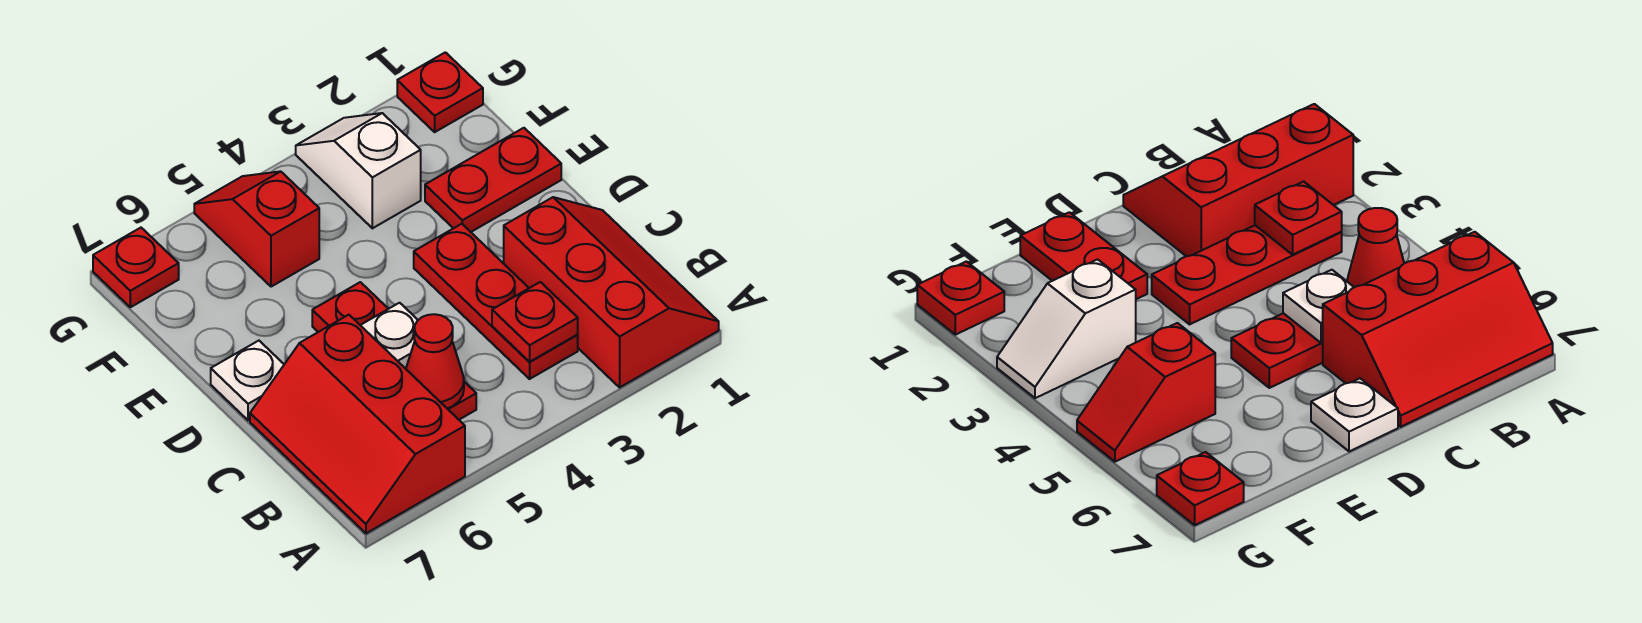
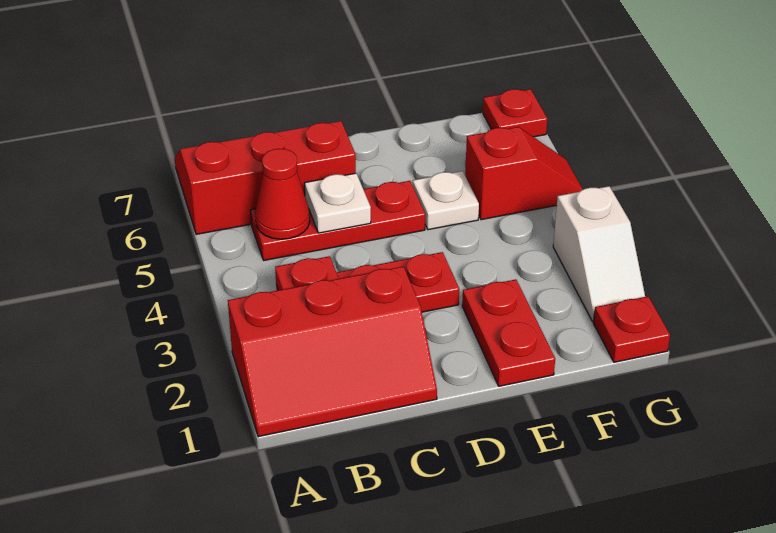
white 1x1 plate [211,341,284,420] -> white 1x1 plate moved to [413,171,479,230]
white 1x2 slope [296,113,421,228] -> white 1x2 slope turned to [553,186,645,322]

